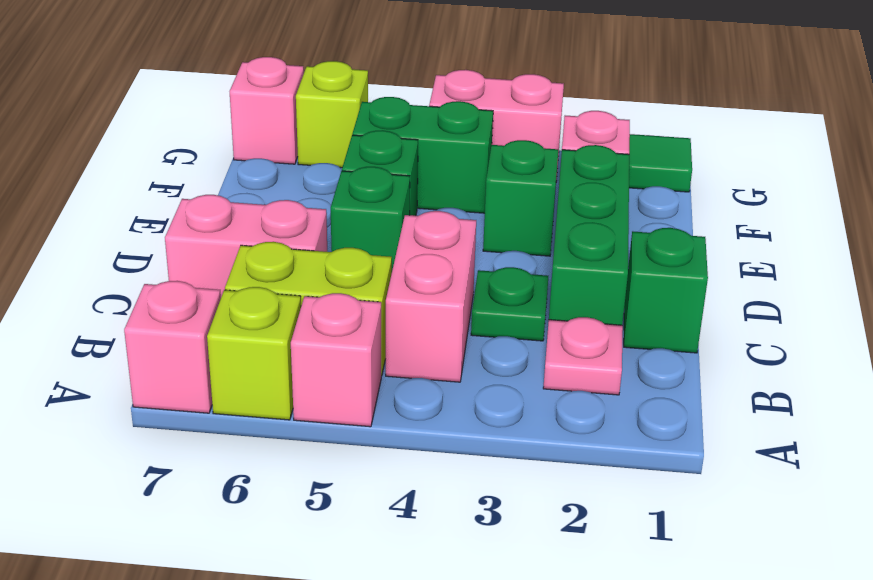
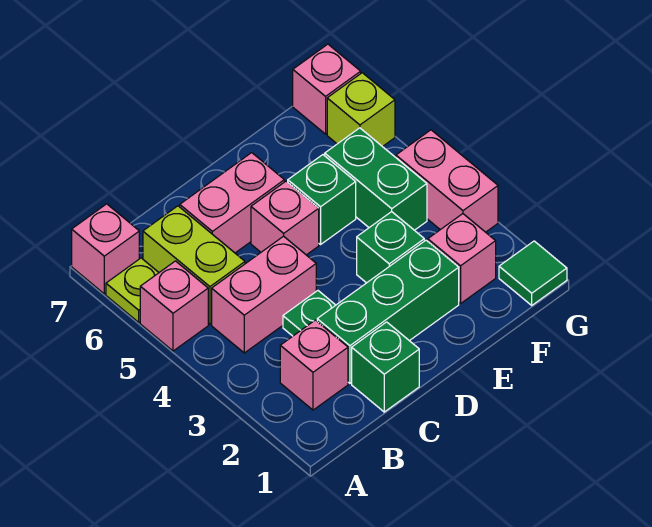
lime 1x1 brick [207,287,301,420] -> lime 1x1 plate [106,258,159,322]
pink 1x1 plate [543,317,623,395] -> pink 1x1 brick [280,320,348,410]
pink 1x2 brick [165,195,327,297] -> pink 1x2 brick turned to [180,153,284,253]
green 1x1 brick [331,167,410,270] -> pink 1x1 brick [251,181,319,255]

